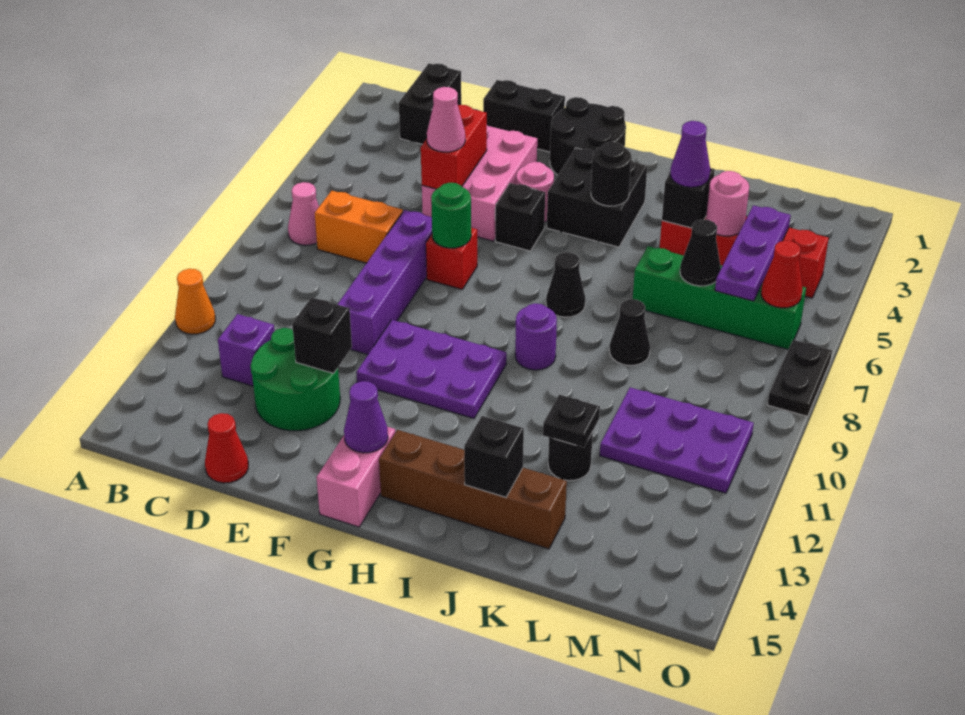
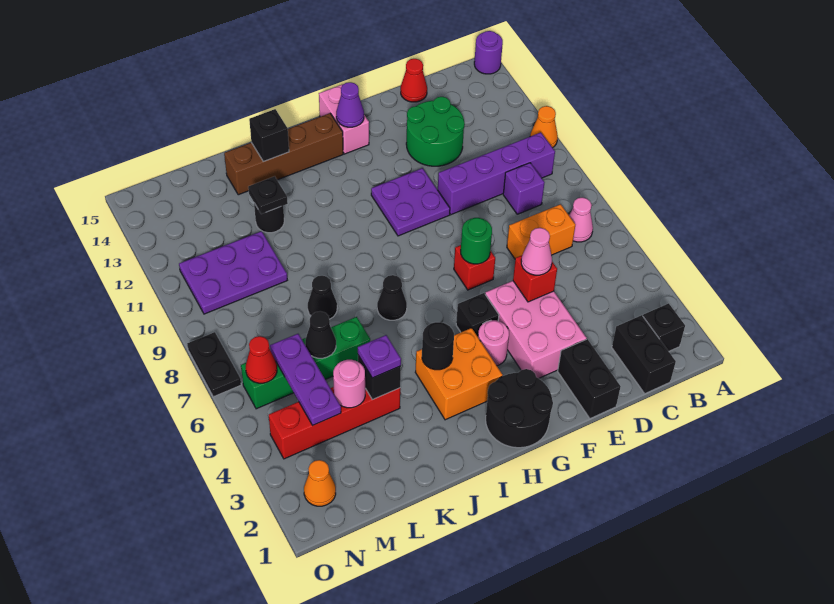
purple 1x1 brick [218,314,274,386] -> purple 1x1 brick moved to [503,163,545,214]
black 1x2 brick [483,80,565,152] -> black 1x2 brick turned to [558,339,621,419]
red 1x2 brick [421,105,487,189] -> red 1x1 brick [513,255,557,302]
purple 1x4 brick [337,210,432,354] -> purple 1x4 brick turned to [438,132,555,215]
black 1x1 brick [292,297,352,373] -> black 1x1 brick moved to [643,303,685,351]
purple 2x3 plate [356,320,507,418] -> purple 2x2 plate [371,168,450,236]
black 2x2 brick [547,148,647,247] -> orange 2x2 brick [415,328,503,420]
purple 1x1 round brick [515,303,557,370] -> purple 1x1 round brick moved to [474,31,503,74]
purple 1x1 cone [670,121,710,187] -> purple 1x1 plate [358,335,401,378]
none -> orange 1x1 cone [304,460,336,506]

